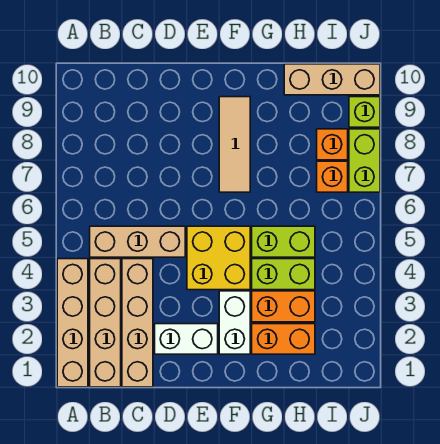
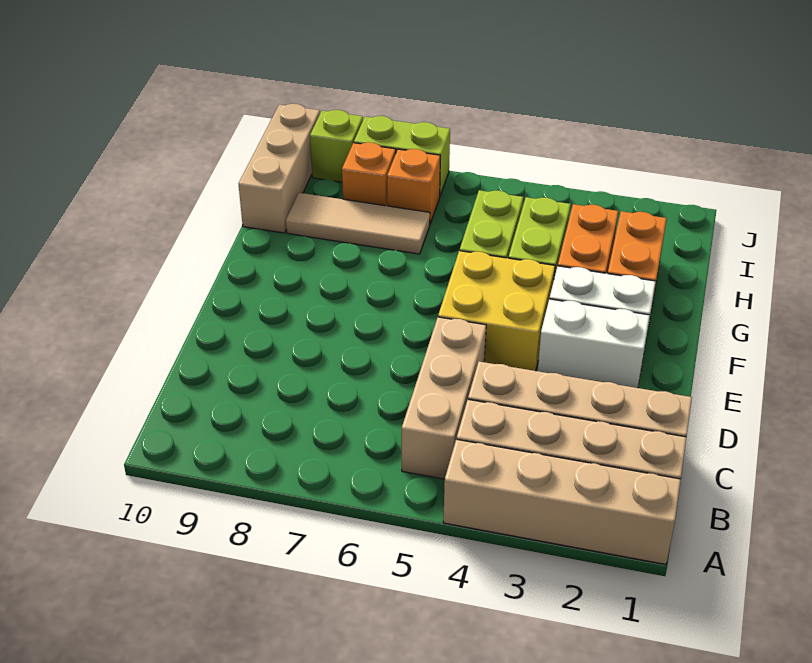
white 1x2 brick [155,324,218,354] -> white 1x2 brick turned to [538,299,650,388]
tan 1x3 tile [219,97,250,192] -> tan 1x3 tile moved to [286,193,430,254]

